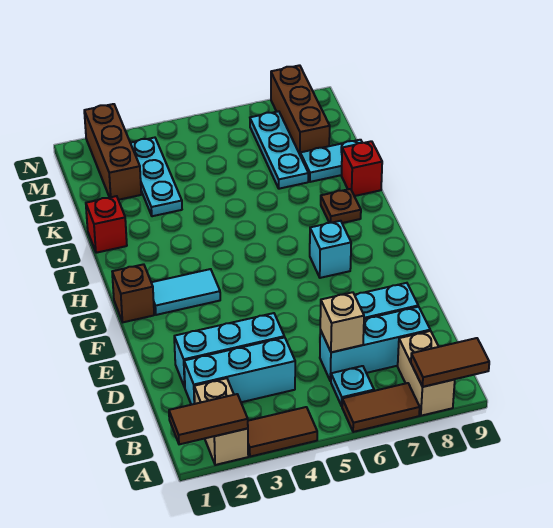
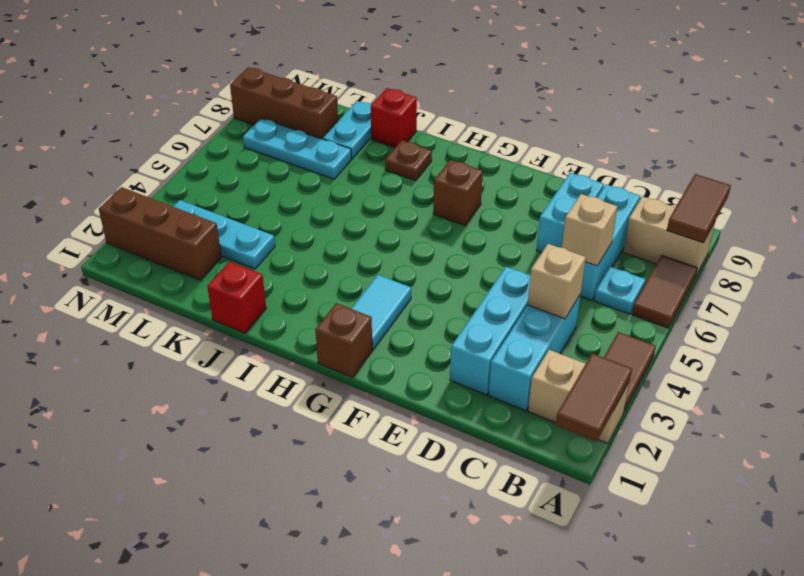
none -> tan 1x1 brick [528,244,586,319]
cyan 1x1 brick [310,221,351,278] -> brown 1x1 brick [433,160,483,225]

